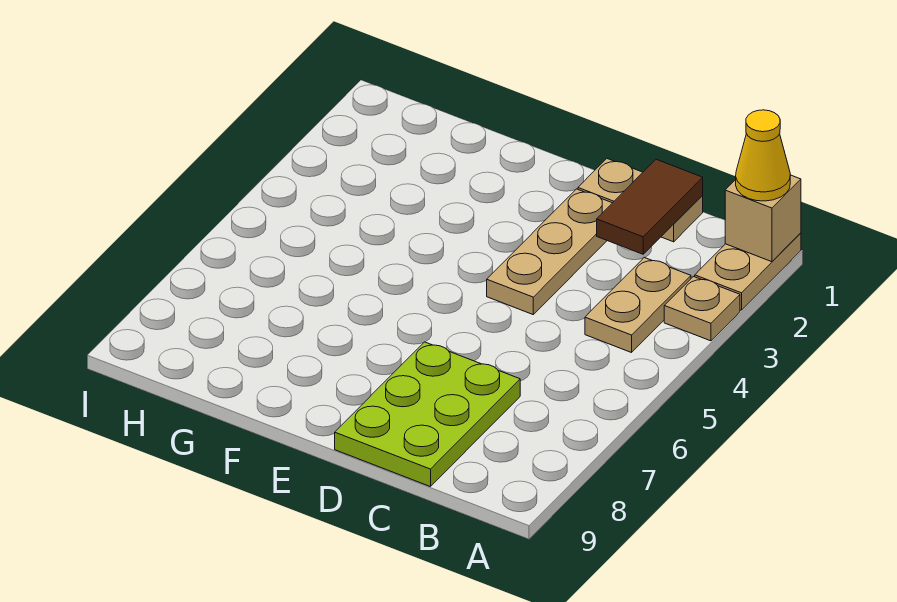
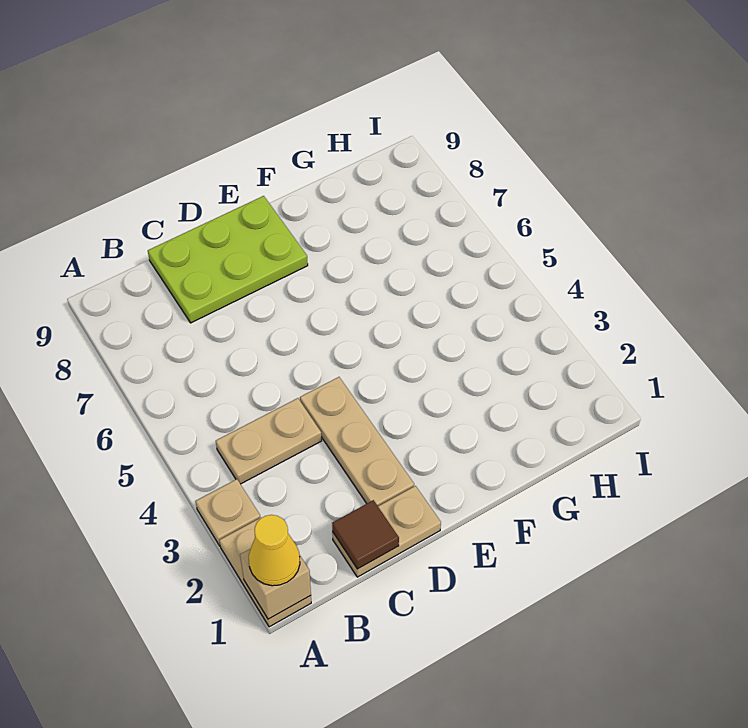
tan 1x2 plate [585,258,691,353] -> tan 1x2 plate turned to [216,398,322,484]
brown 1x2 tile [597,159,703,254] -> brown 1x1 tile [332,500,399,569]
lime 2x3 plate [335,342,520,487] -> lime 2x3 plate turned to [148,196,308,323]

